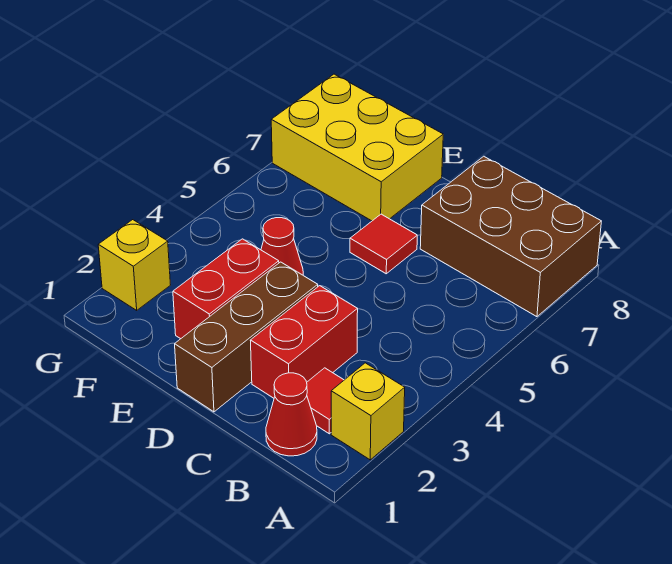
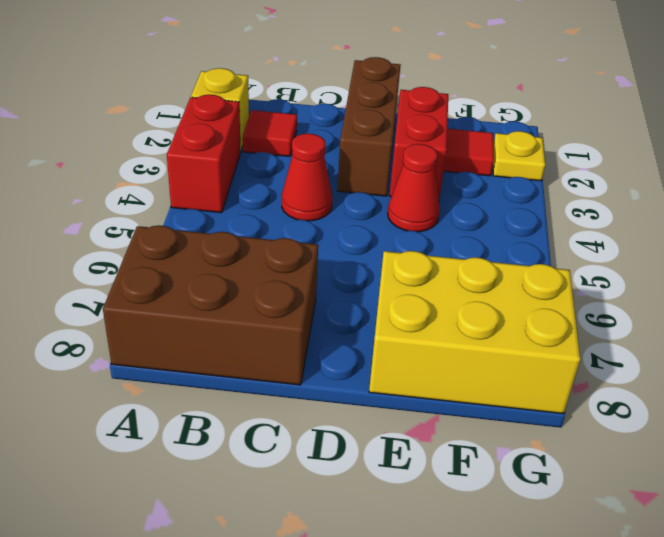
red 1x1 cone [266,373,317,456] -> red 1x1 cone moved to [282,134,332,221]
red 1x2 brick [250,286,358,398] -> red 1x2 brick moved to [167,95,241,213]
red 1x1 tile [350,214,417,274] -> red 1x1 tile moved to [444,129,494,176]
yellow 1x1 brick [98,220,170,310] -> yellow 1x1 plate [493,131,545,181]

